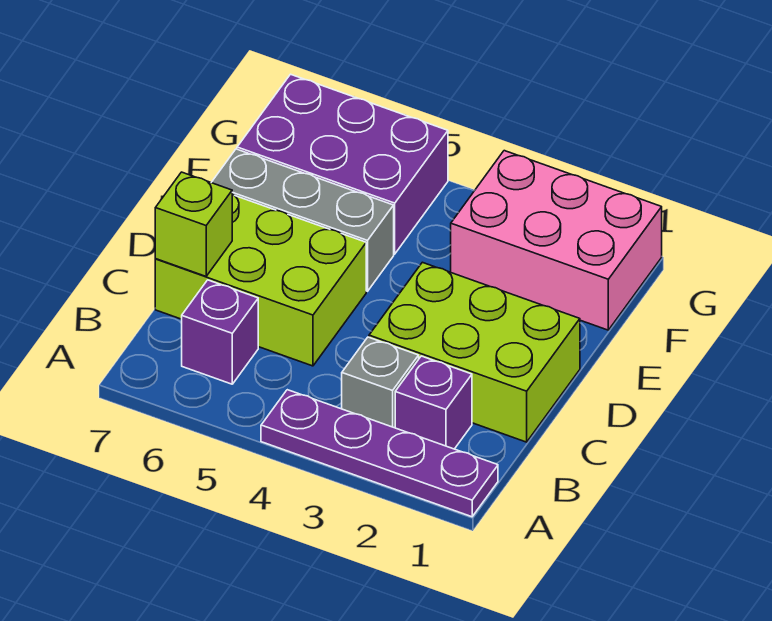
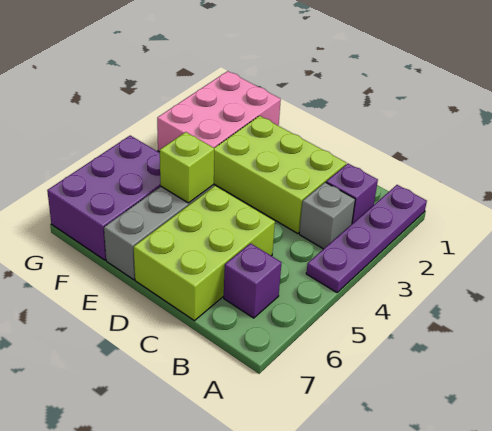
lime 2x3 brick [369,262,580,442] -> lime 2x3 brick turned to [214,116,346,233]
lime 1x1 brick [155,172,232,276] -> lime 1x1 brick moved to [160,132,214,203]

